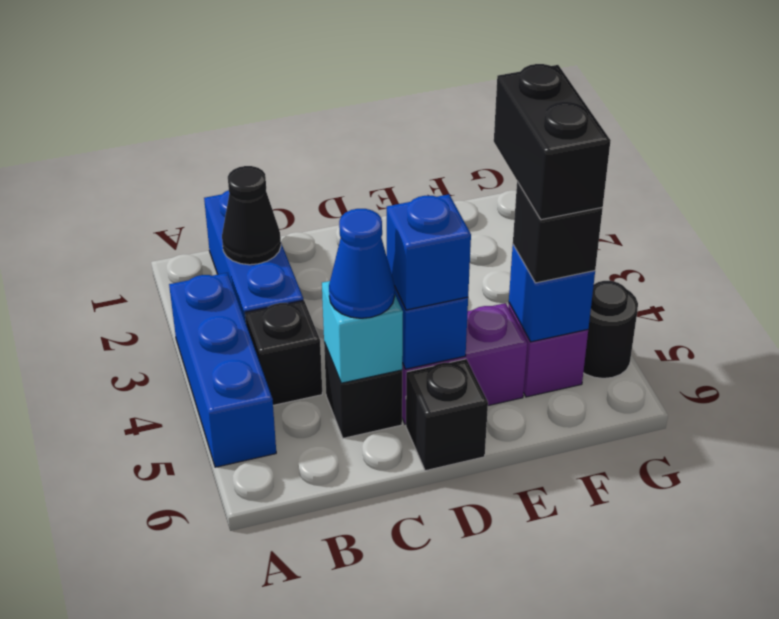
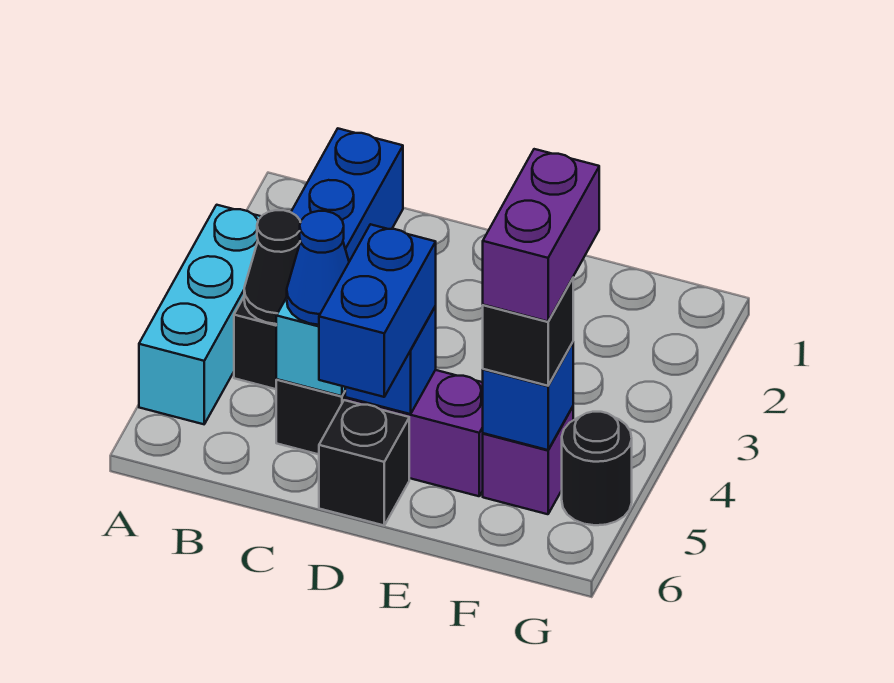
blue 1x3 brick [169,273,276,467] -> cyan 1x3 brick [139,205,261,424]
black 1x1 cone [222,166,281,265] -> black 1x1 cone moved to [244,210,301,324]
blue 1x1 brick [387,194,471,310] -> blue 1x2 brick [319,224,436,397]
black 1x2 brick [494,64,611,220] -> purple 1x2 brick [483,149,599,321]

